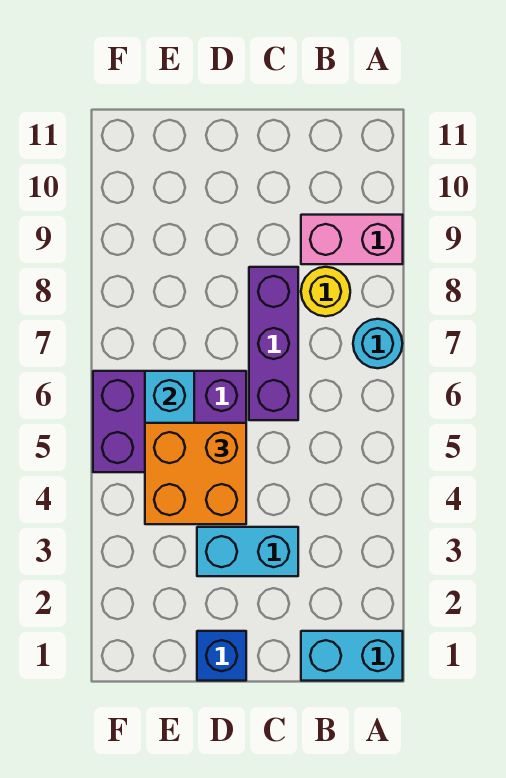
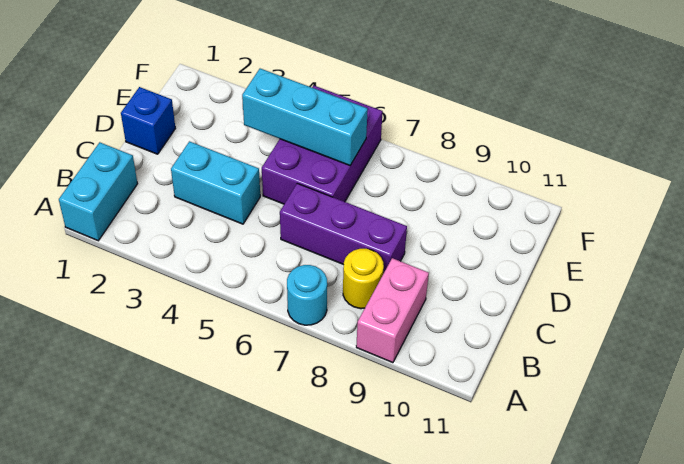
cyan 1x2 brick [197,527,298,576] -> cyan 1x2 brick turned to [171,141,260,224]
orange 2x2 brick [145,423,246,524] -> none

